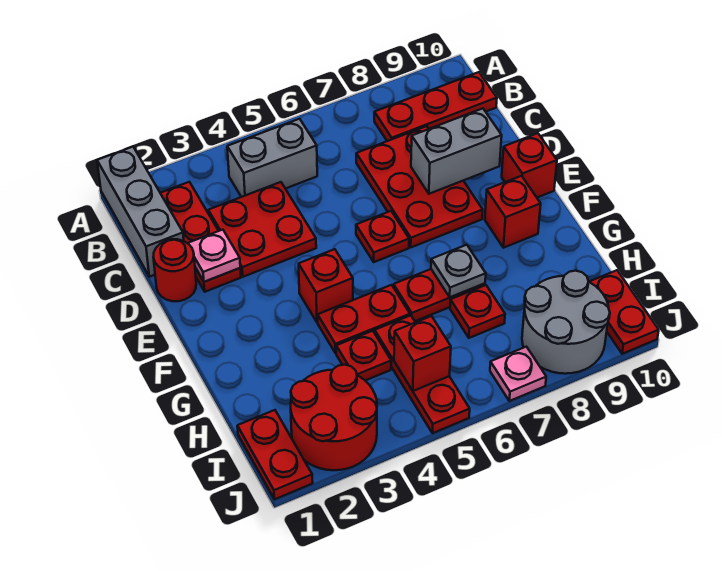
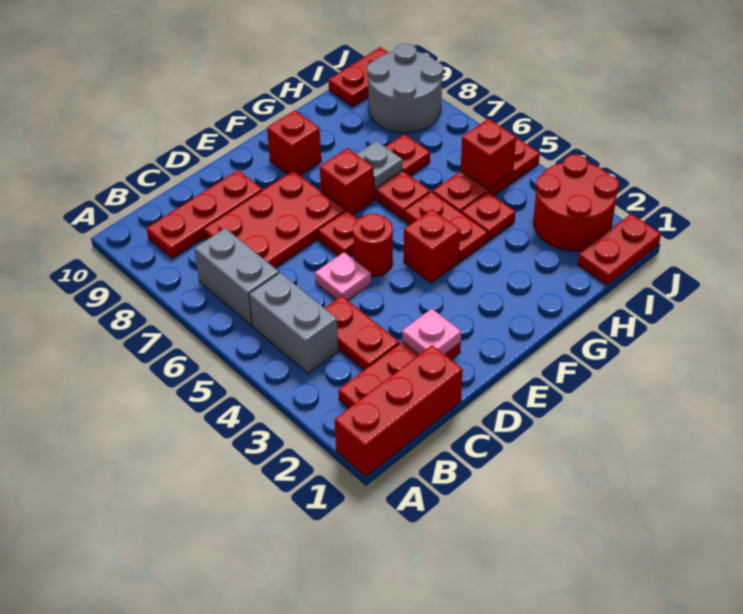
grey 1x3 brick [97,147,184,277] -> red 1x3 brick [335,345,463,477]
red 1x3 plate [374,72,497,141] -> red 1x3 plate turned to [147,170,262,259]
red 2x2 plate [208,182,316,277] -> red 1x2 plate [325,296,399,370]
red 1x1 round brick [153,239,196,301] -> red 1x1 round brick moved to [353,214,393,276]
grey 1x2 brick [411,109,502,194] -> grey 1x2 brick moved to [194,228,279,326]
red 1x1 brick [502,133,557,197] -> red 1x1 brick moved to [320,148,374,215]
pink 1x1 plate [490,347,546,401] -> pink 1x1 plate moved to [315,252,371,300]

